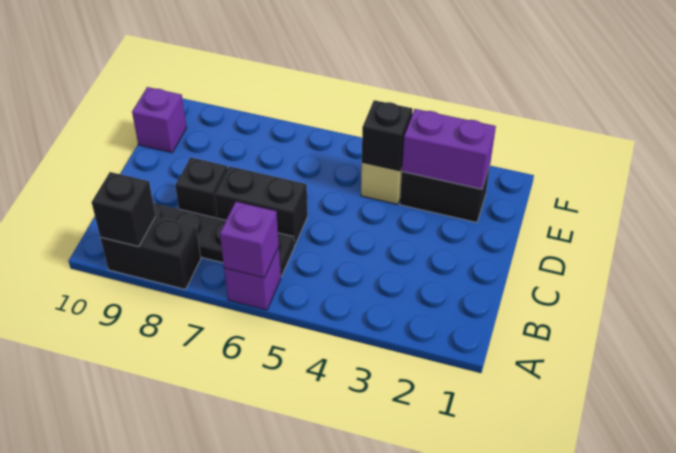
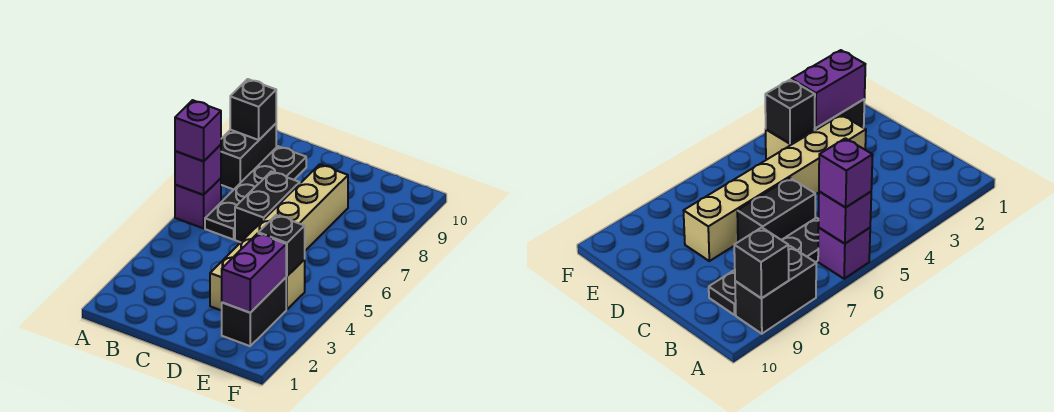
black 1x1 brick [175,157,228,218] -> none
none -> tan 1x6 brick [210,164,348,311]
purple 1x1 brick [132,87,186,153] -> purple 1x1 brick moved to [175,100,221,161]

